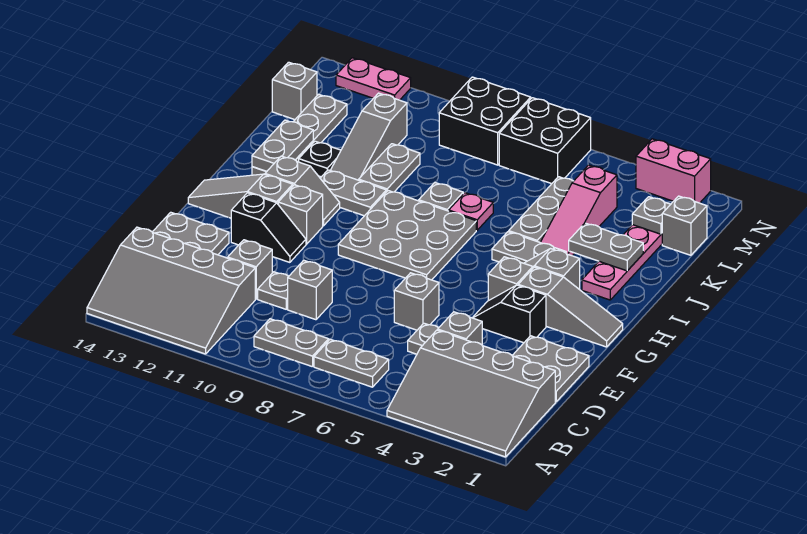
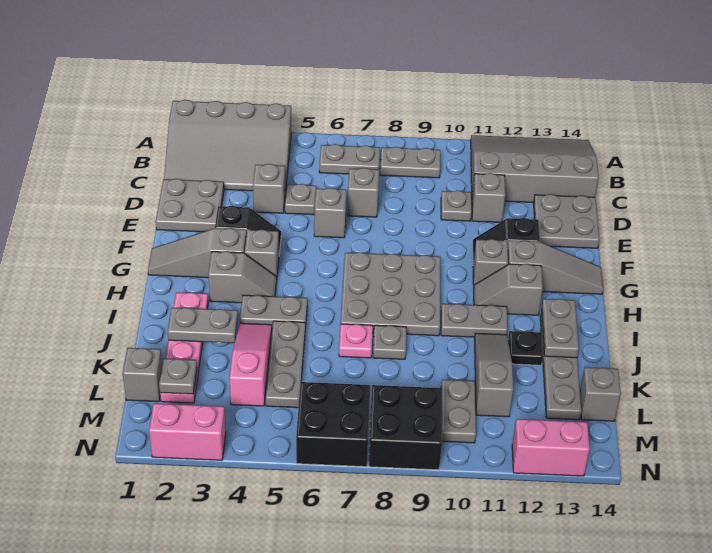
grey 3x4 slope [387,330,555,457] -> grey 3x4 slope turned to [164,100,292,192]
grey 1x1 brick [288,260,332,320] -> grey 1x1 brick moved to [347,168,379,217]
grey 1x2 plate [359,144,420,192] -> grey 1x2 plate moved to [441,380,476,443]
pink 1x2 plate [336,58,411,100] -> pink 1x2 brick [512,419,589,476]

